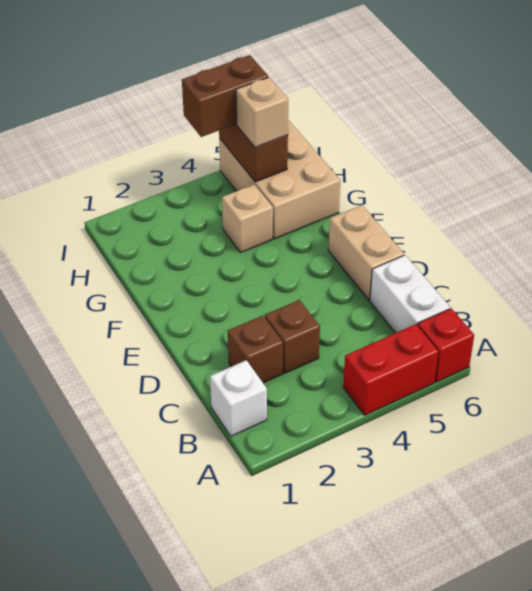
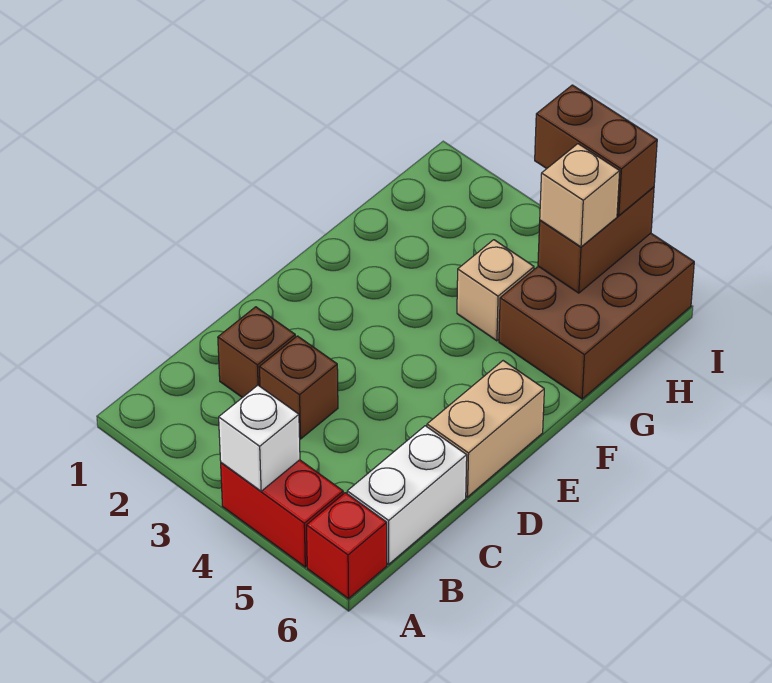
white 1x1 brick [210,360,267,436] -> white 1x1 brick moved to [219,385,300,491]
tan 2x3 brick [219,120,340,239] -> brown 2x3 brick [499,233,694,399]

